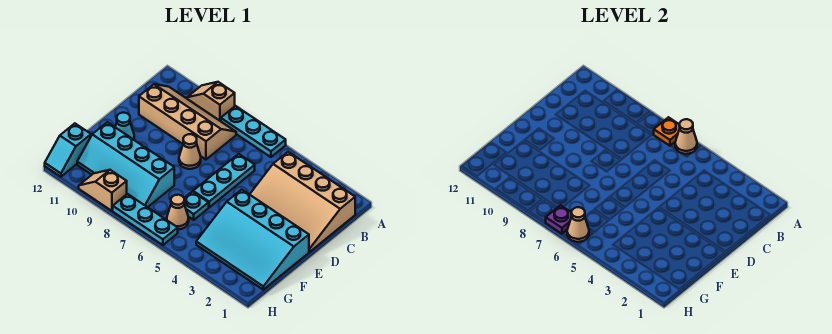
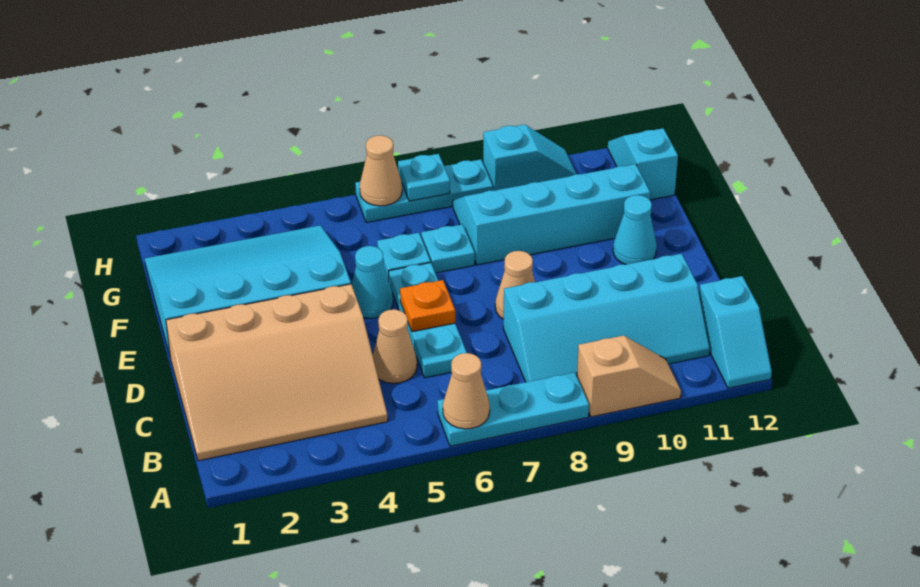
orange 1x1 plate [653,117,680,146] -> orange 1x1 plate moved to [400,280,455,332]
none -> cyan 1x2 slope [699,276,772,388]
tan 3x4 slope [250,152,355,252] -> tan 3x4 slope turned to [166,284,388,461]
tan 2x4 slope [139,84,236,159] -> cyan 2x4 slope [503,254,710,382]
none -> cyan 1x1 cone [352,246,393,318]
none -> cyan 1x1 plate [421,224,475,273]
tan 1x1 cone [167,195,189,229] -> tan 1x1 cone moved to [373,309,417,383]
purple 1x1 plate [545,205,572,234] -> cyan 1x1 plate [398,154,450,201]
tan 1x2 slope [79,170,127,211] -> cyan 1x2 slope [483,125,576,191]

